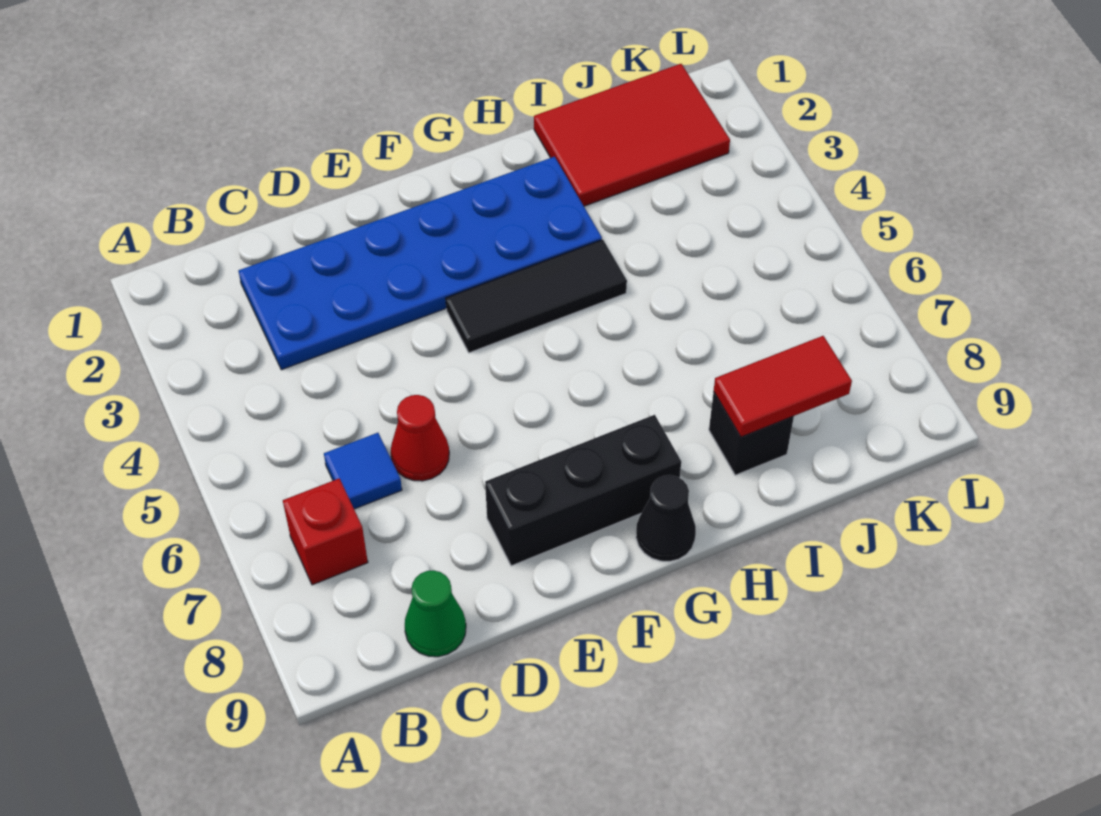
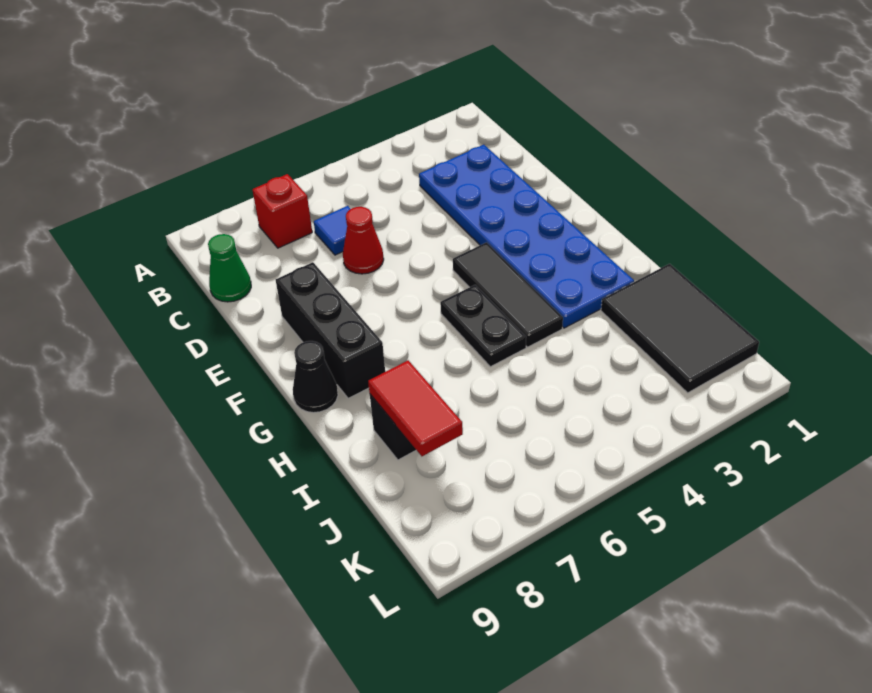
none -> black 1x2 plate [440,285,526,367]
red 2x3 tile [534,64,730,206] -> black 2x3 tile [601,264,759,393]

